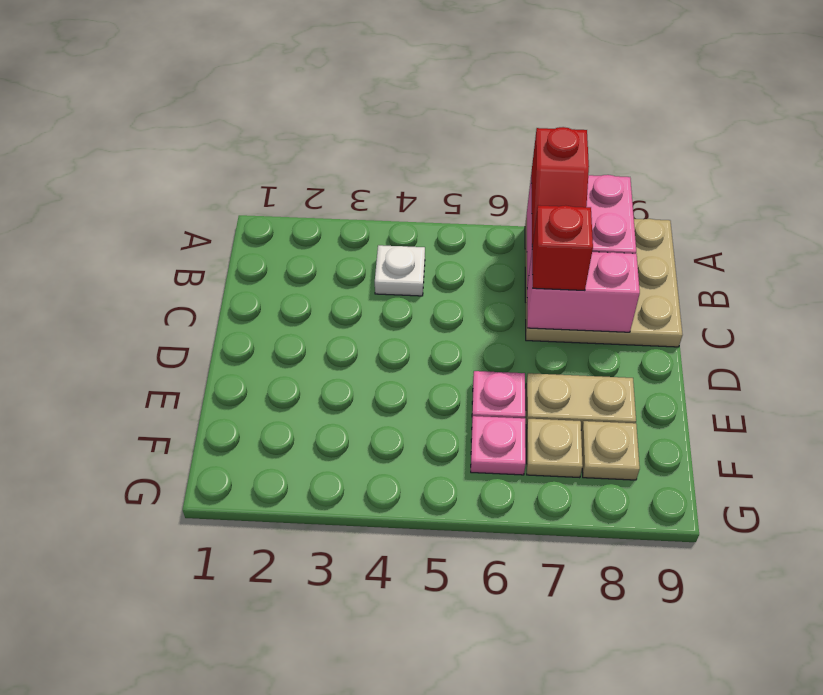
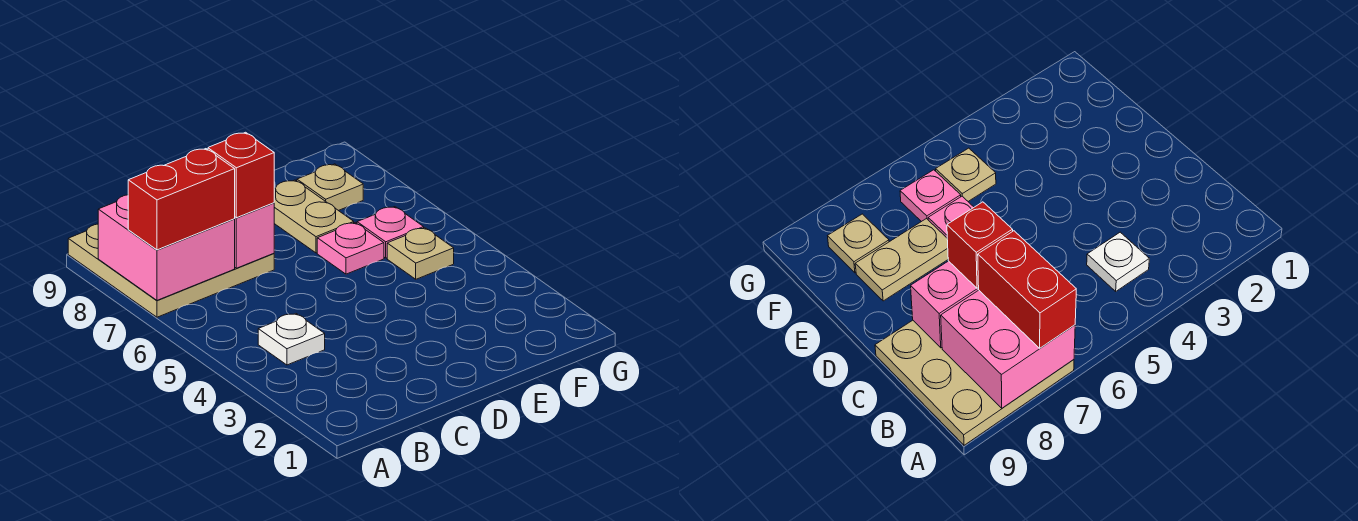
red 1x2 slope [531,127,589,247] -> red 1x2 brick [128,149,235,250]
tan 1x1 plate [526,419,583,478] -> tan 1x1 plate moved to [387,228,454,279]

